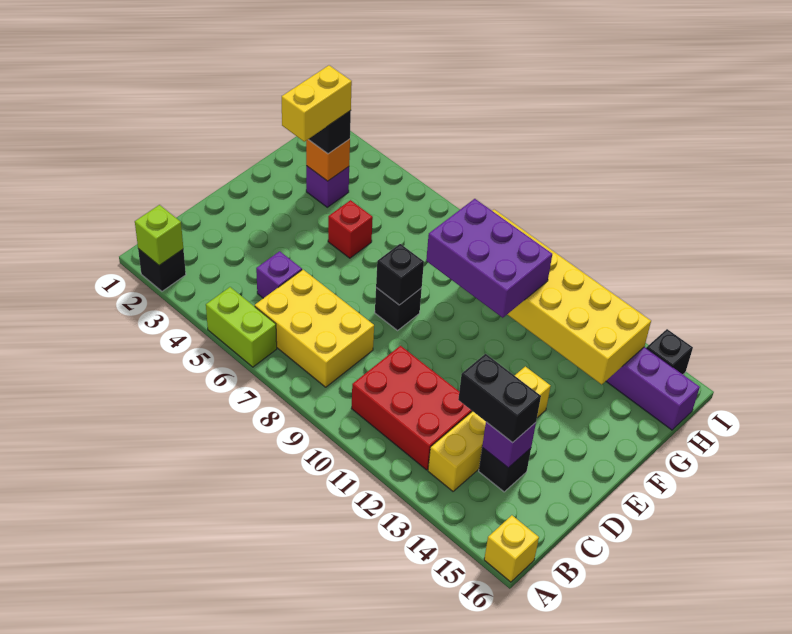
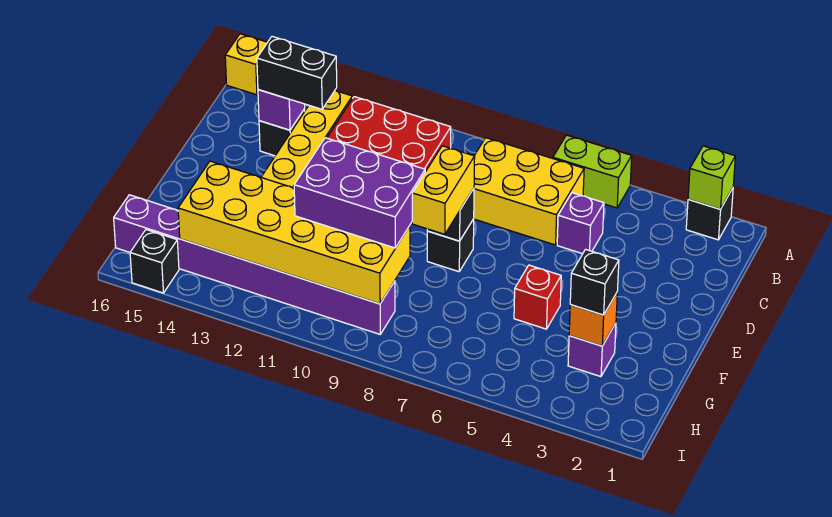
yellow 1x2 brick [282,65,352,142] -> yellow 1x2 brick moved to [412,146,475,234]

